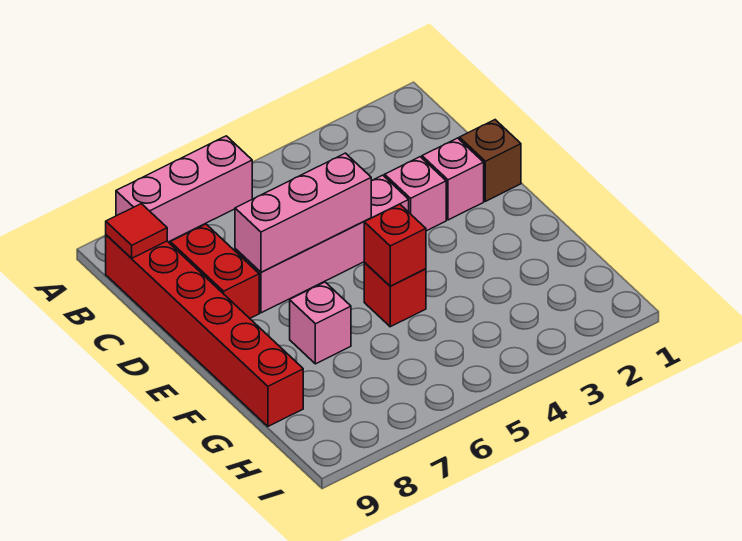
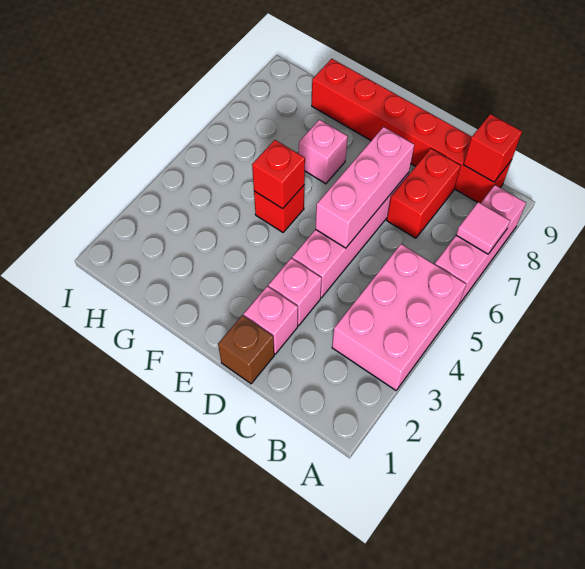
none -> pink 2x3 brick [332,244,466,390]
none -> pink 1x1 tile [456,202,510,254]
red 1x1 tile [106,204,167,258] -> red 1x1 brick [464,114,522,182]
red 1x2 brick [170,224,259,318] -> red 1x2 brick turned to [387,149,461,238]

